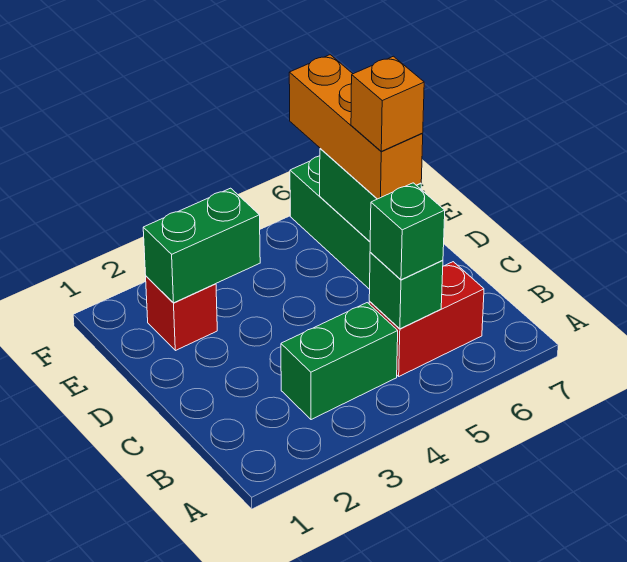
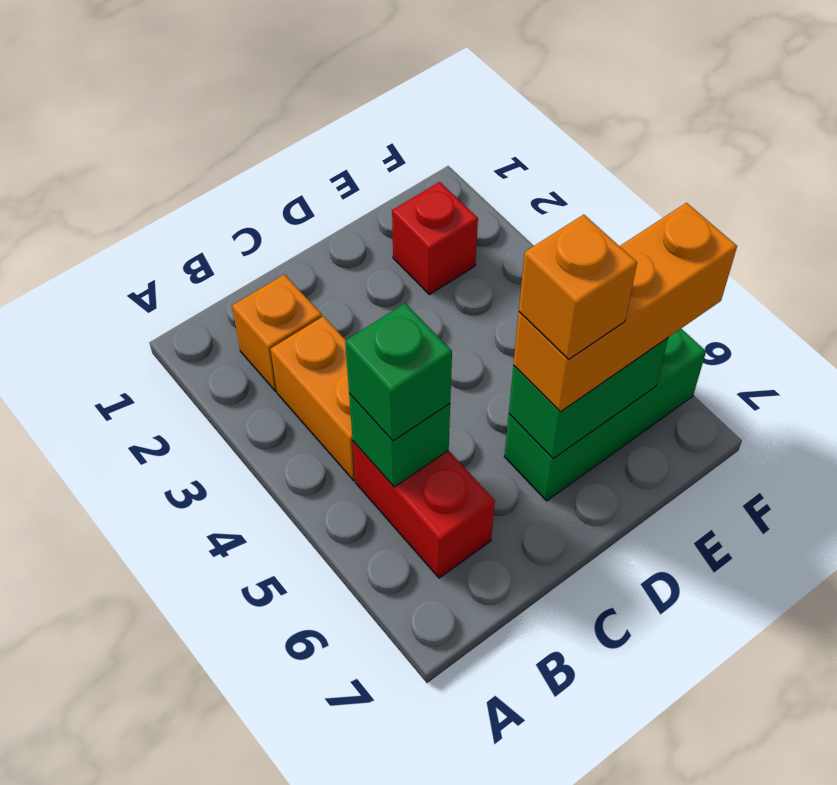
none -> orange 1x1 brick [232,274,322,391]
green 1x2 brick [281,303,398,420] -> orange 1x2 brick [271,316,356,481]
green 1x2 brick [143,188,260,303] -> none

